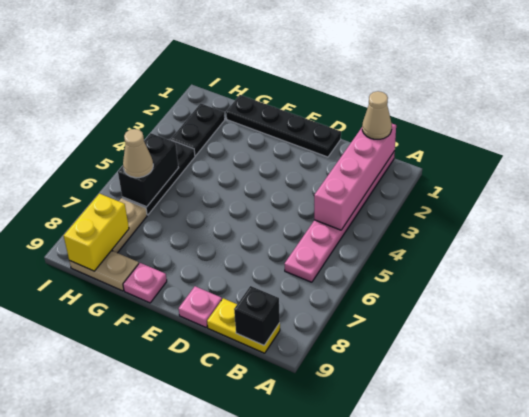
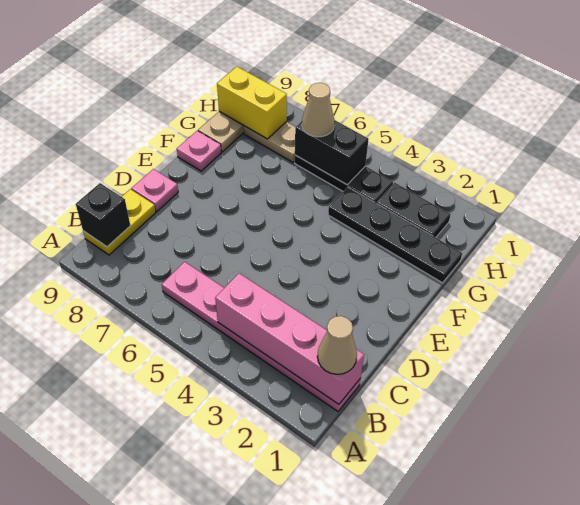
black 1x4 plate [226,95,341,157] -> black 1x4 plate turned to [328,187,462,283]

